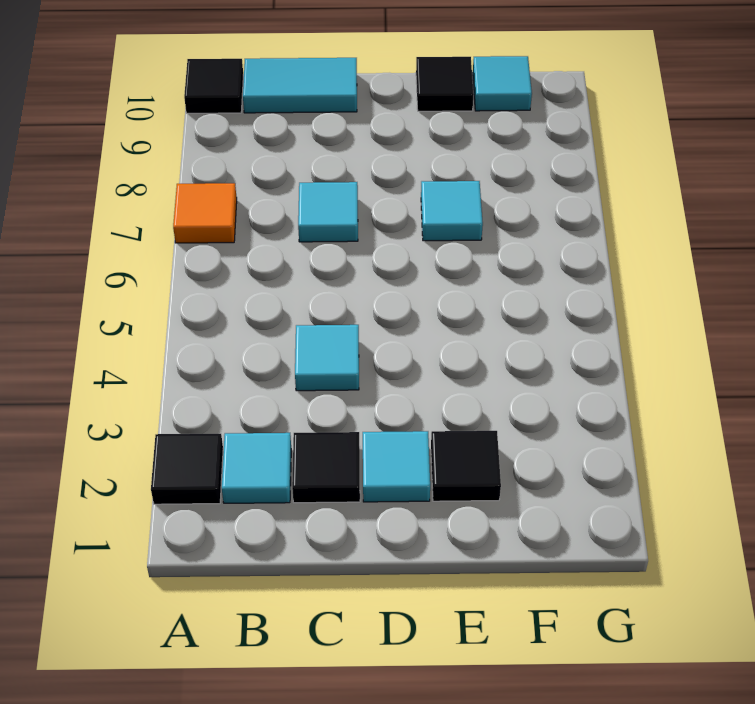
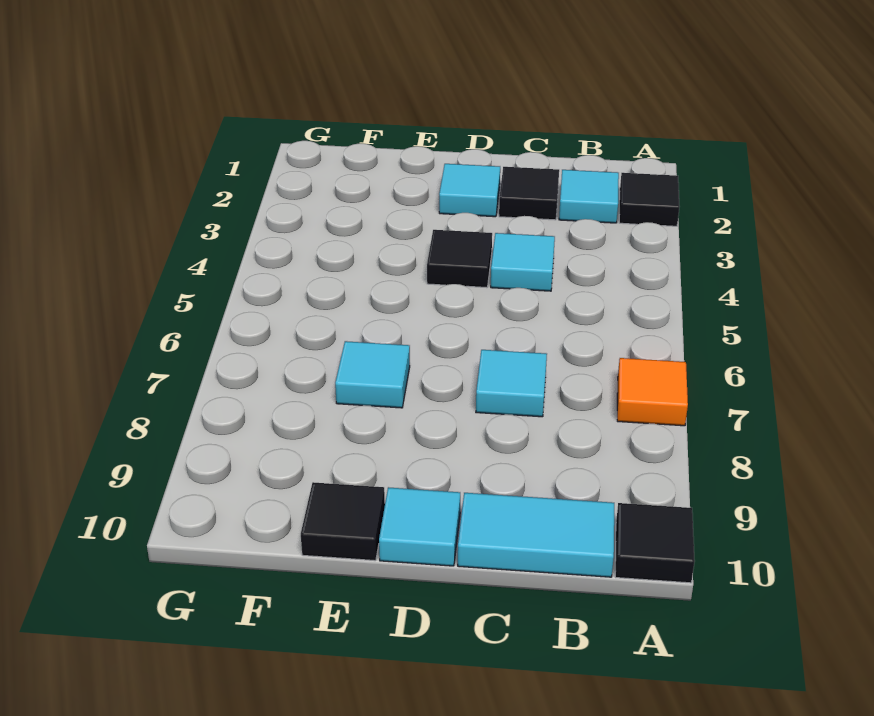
black 1x1 tile [431,431,501,501] -> black 1x1 tile moved to [427,230,492,288]
cyan 1x1 tile [473,56,532,111] -> cyan 1x1 tile moved to [379,487,460,566]

